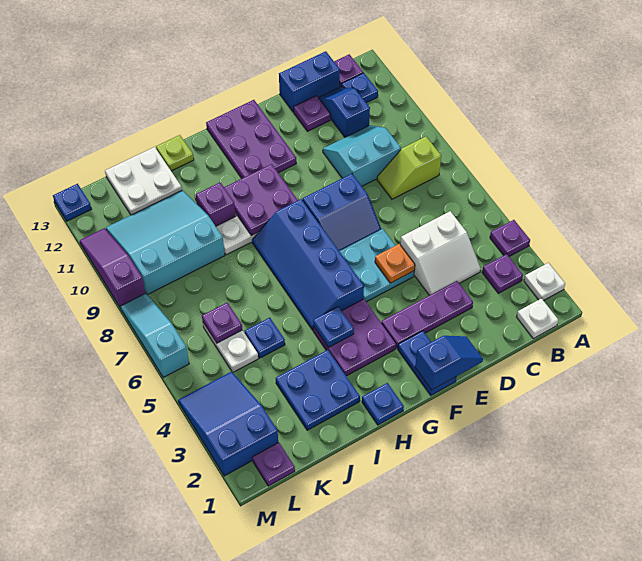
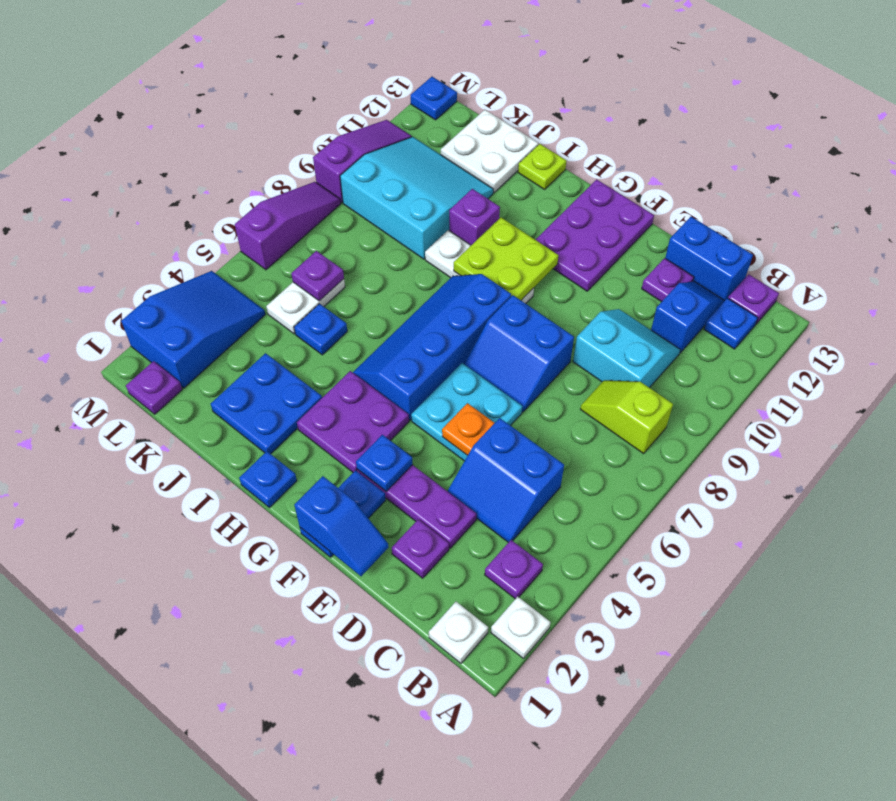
purple 1x1 plate [490,220,530,256] -> purple 1x1 plate moved to [392,519,449,578]
white 2x2 slope [401,211,481,295] -> blue 2x2 slope [448,418,564,542]
purple 2x2 plate [224,164,298,236] -> lime 2x2 plate [454,217,559,300]
blue 1x1 plate [313,307,354,348] -> blue 1x1 plate moved to [356,435,413,492]
cyan 1x3 slope [120,293,189,378] -> purple 1x3 slope [235,182,341,270]

